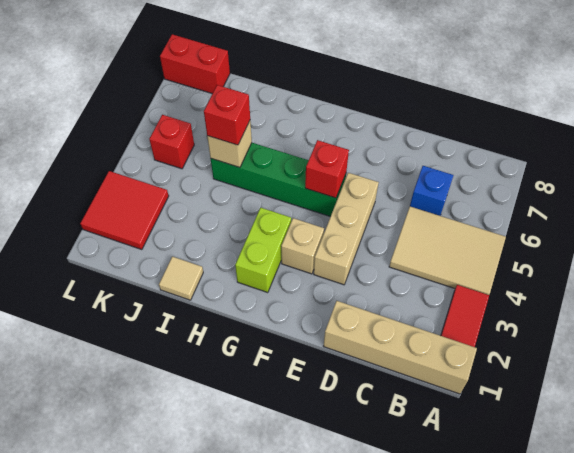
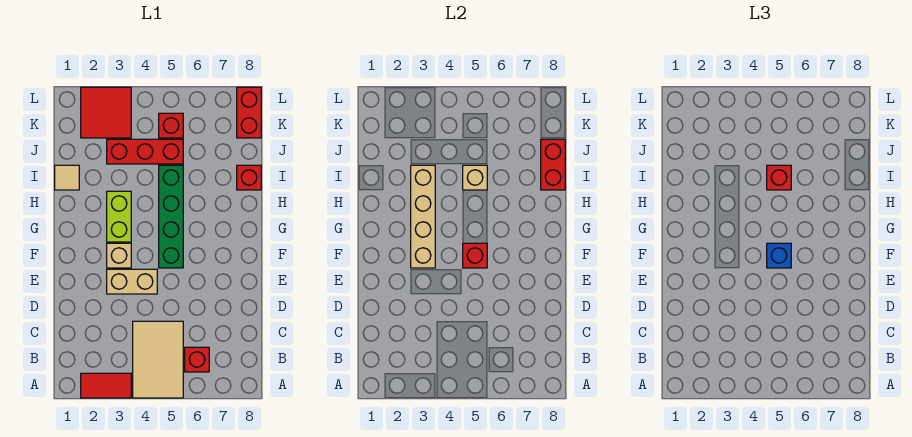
tan 1x4 brick [324,301,477,394] -> tan 1x4 brick moved to [411,165,435,268]
none -> red 1x1 brick [185,347,209,372]
blue 1x1 brick [410,166,454,216] -> blue 1x1 brick moved to [767,243,791,268]
tan 1x3 brick [314,173,379,285] -> tan 1x2 brick [107,269,157,294]
lime 1x2 brick [235,208,291,293] -> lime 1x2 brick turned to [107,191,131,242]
none -> red 1x1 brick [237,165,261,190]
none -> red 1x2 brick [541,139,565,190]
none -> red 1x3 brick [107,139,183,164]

